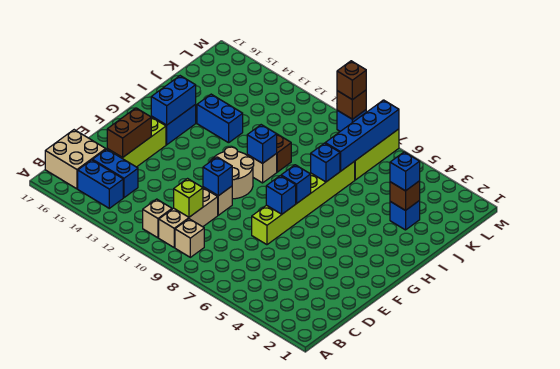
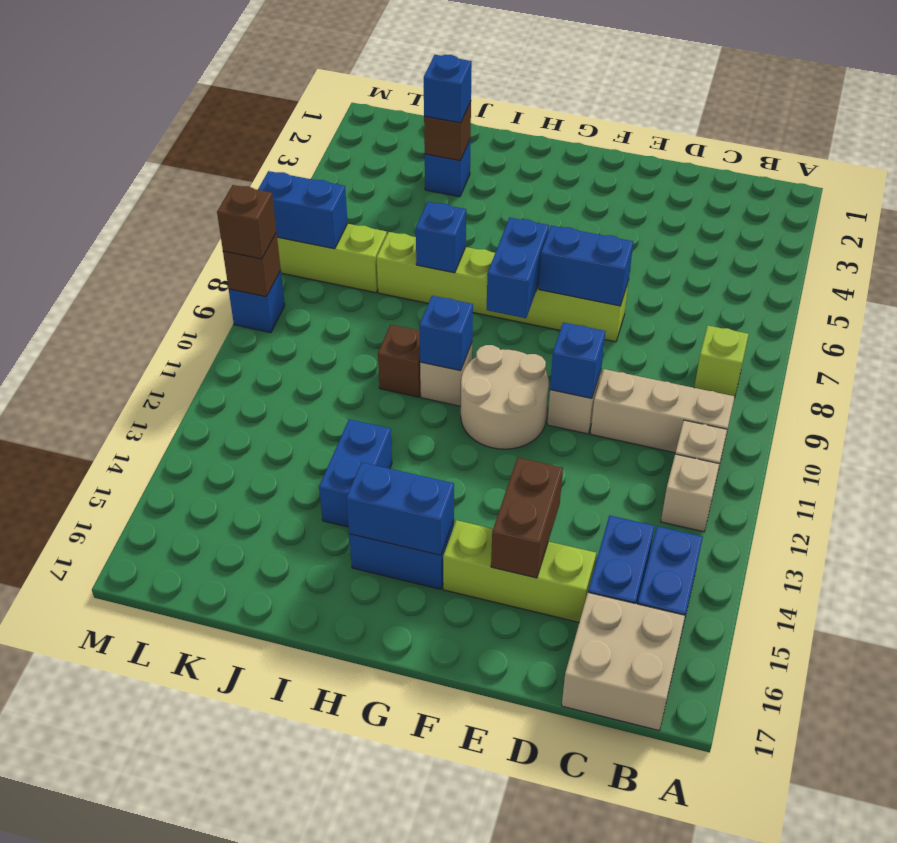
tan 1x1 brick [175,219,204,257] -> tan 1x1 brick moved to [661,454,719,532]
lime 1x1 brick [174,179,203,217] -> lime 1x1 brick moved to [694,326,749,398]
brown 1x2 brick [107,108,151,158] -> brown 1x2 brick turned to [491,458,563,578]
blue 1x1 brick [266,176,296,214] -> blue 1x2 brick [539,226,633,306]
blue 1x1 brick [281,165,311,203] -> blue 1x2 brick [487,218,549,318]
blue 1x4 brick [325,100,399,171] -> blue 1x2 brick [258,171,348,249]

